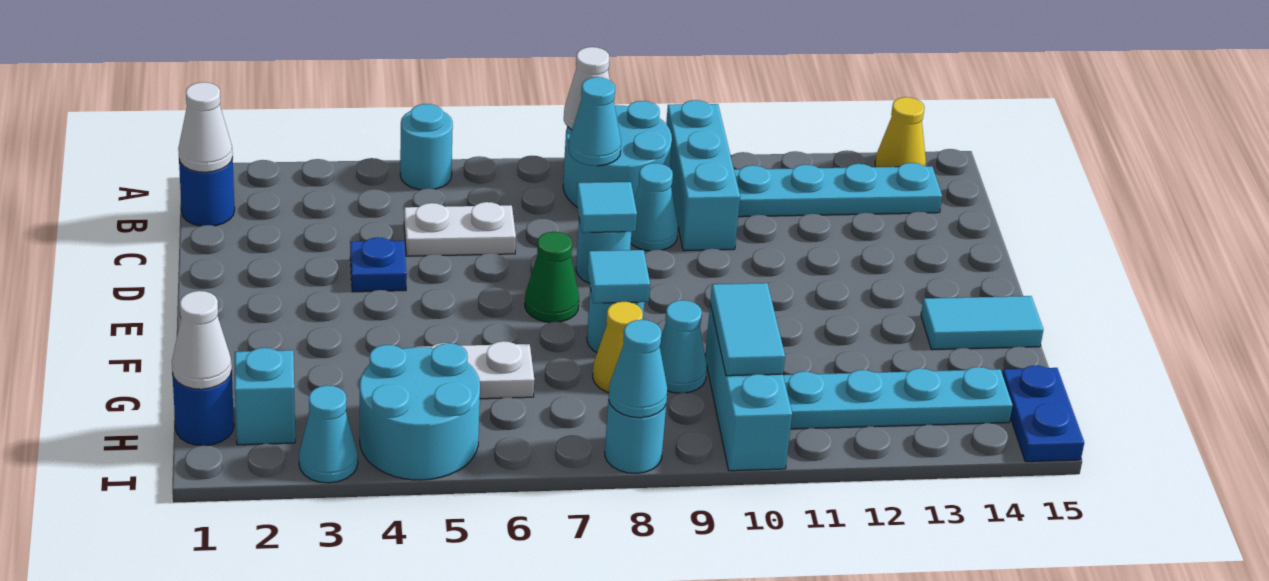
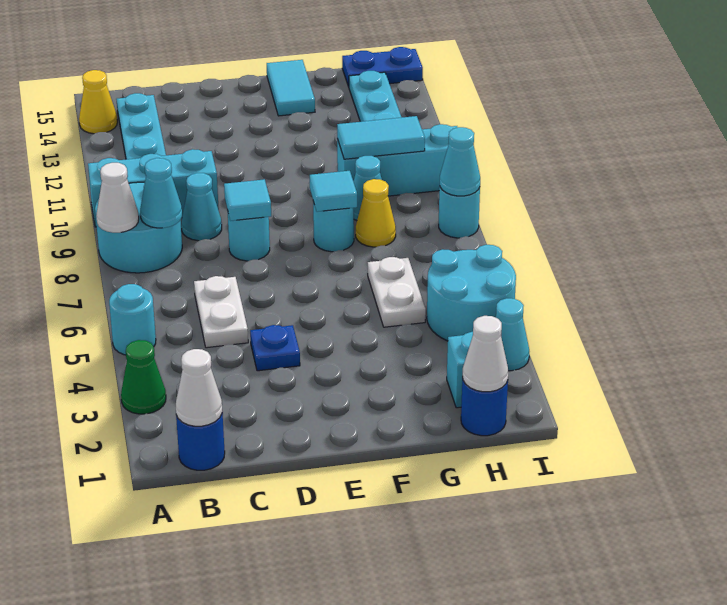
green 1x1 cone [525,232,579,322] -> green 1x1 cone moved to [121,340,166,414]

